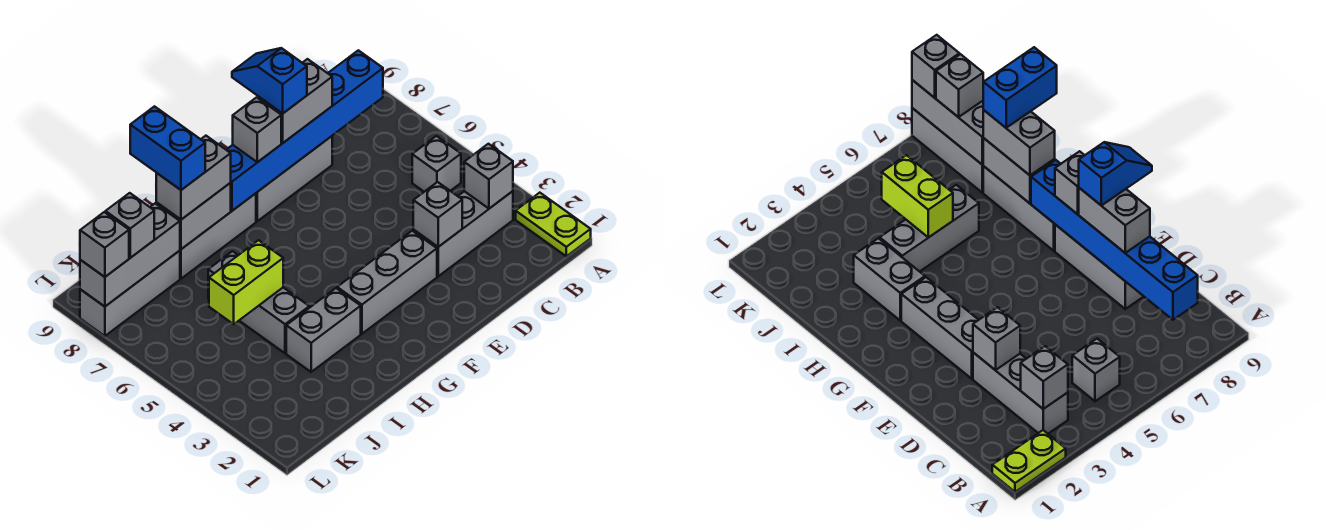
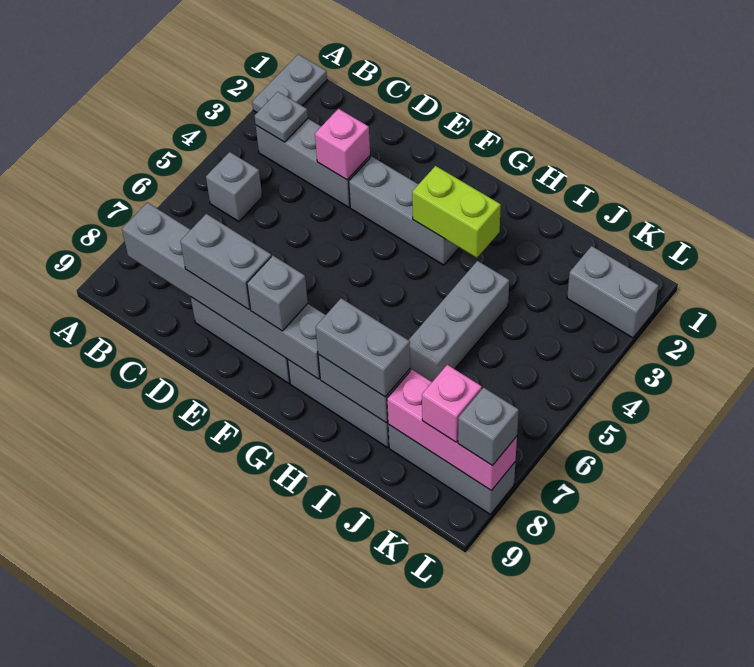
lime 1x2 plate [516,193,591,256] -> grey 1x2 plate [252,54,327,112]
grey 1x1 brick [464,144,513,209] -> grey 1x1 plate [255,92,308,142]
blue 1x6 brick [226,50,383,211] -> grey 1x6 brick [122,203,325,379]
grey 1x1 brick [413,182,462,247] -> pink 1x1 brick [315,109,370,180]
blue 1x2 slope [232,48,307,114] -> none
grey 1x2 brick [286,288,361,372] -> grey 1x2 brick moved to [567,246,659,338]
lime 1x2 brick [209,240,283,324] -> lime 1x2 brick moved to [412,166,501,258]
blue 1x2 brick [130,106,205,190] -> none
grey 1x3 brick [80,204,180,307] -> pink 1x3 brick [387,370,517,491]
grey 1x1 brick [106,193,154,258] -> pink 1x1 brick [422,365,482,442]

